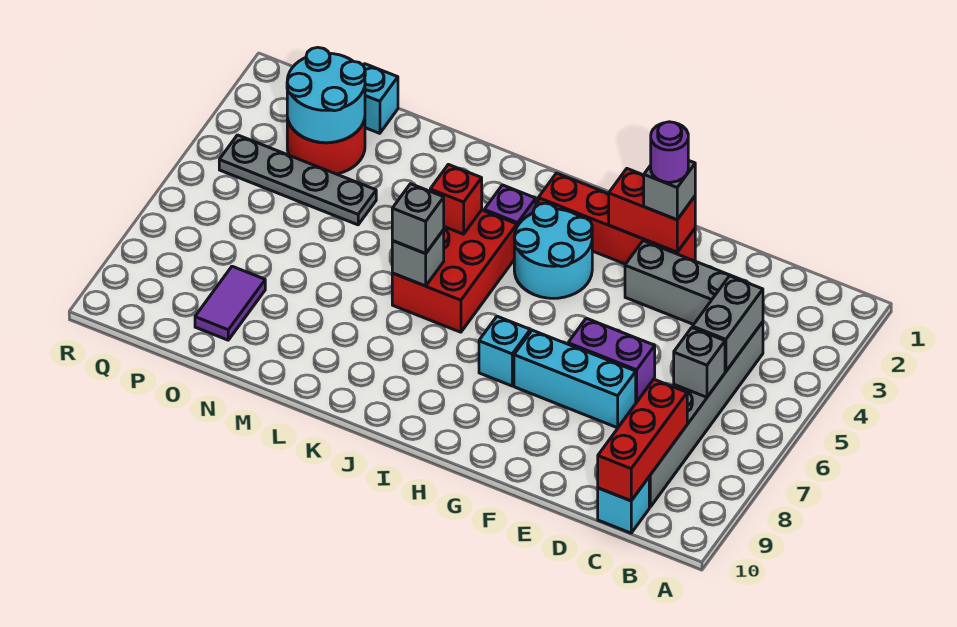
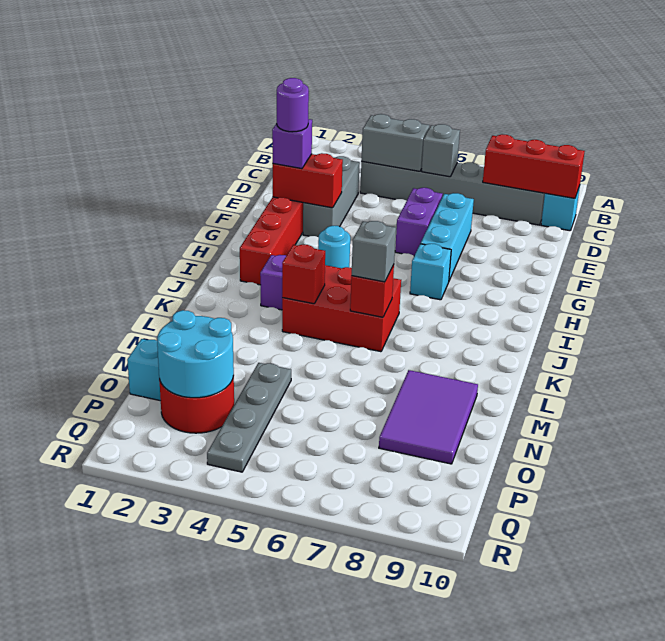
red 1x2 brick [609,169,695,252] -> red 1x2 brick turned to [273,153,343,208]
grey 1x1 brick [644,160,695,220] -> purple 1x1 brick [272,119,312,169]
cyan 2x2 round brick [514,203,592,298] -> cyan 1x1 round brick [318,226,350,268]
grey 1x1 brick [392,230,444,286] -> red 1x1 brick [350,265,394,317]
purple 1x2 tile [195,266,265,340] -> purple 2x3 tile [379,370,478,464]

